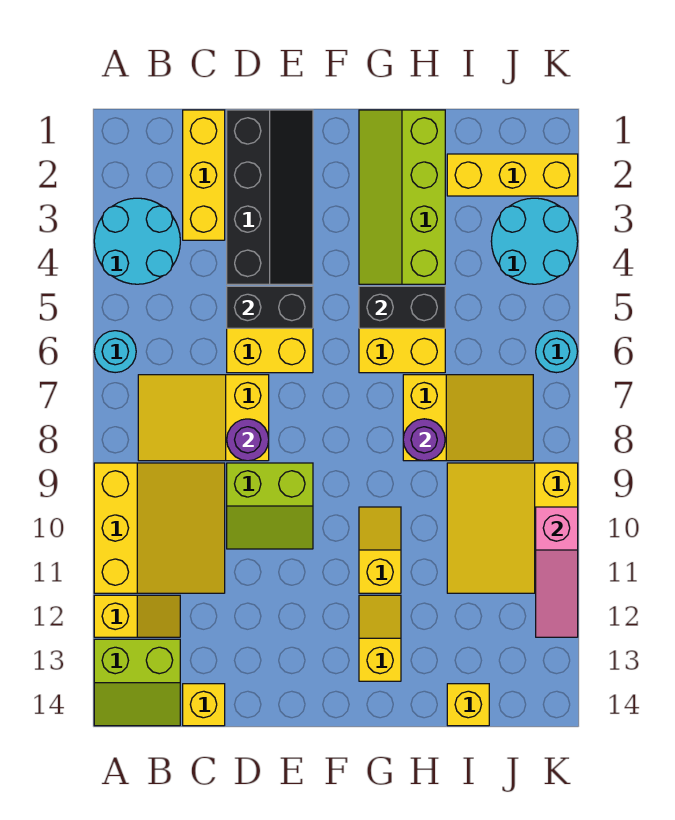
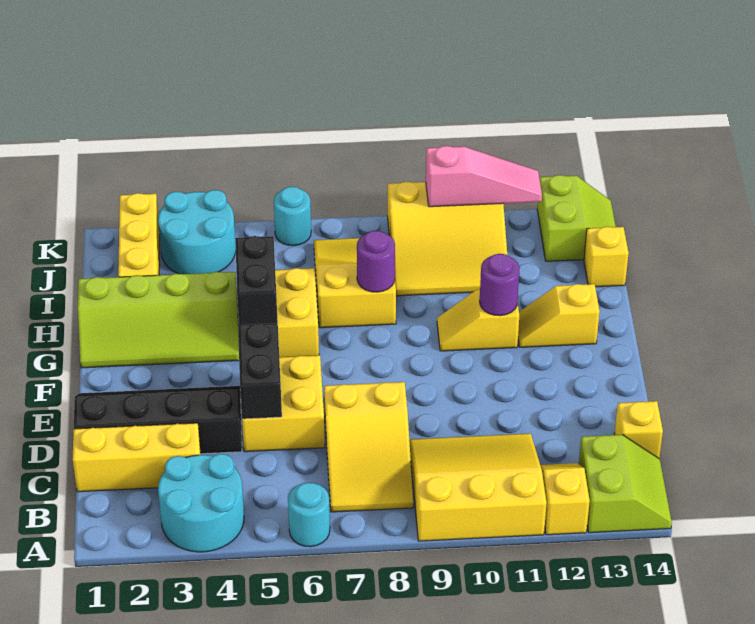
purple 1x1 round brick [227,419,269,461] -> purple 1x1 round brick moved to [480,254,520,316]
lime 2x2 slope [227,463,313,549] -> lime 2x2 slope moved to [537,175,616,261]

